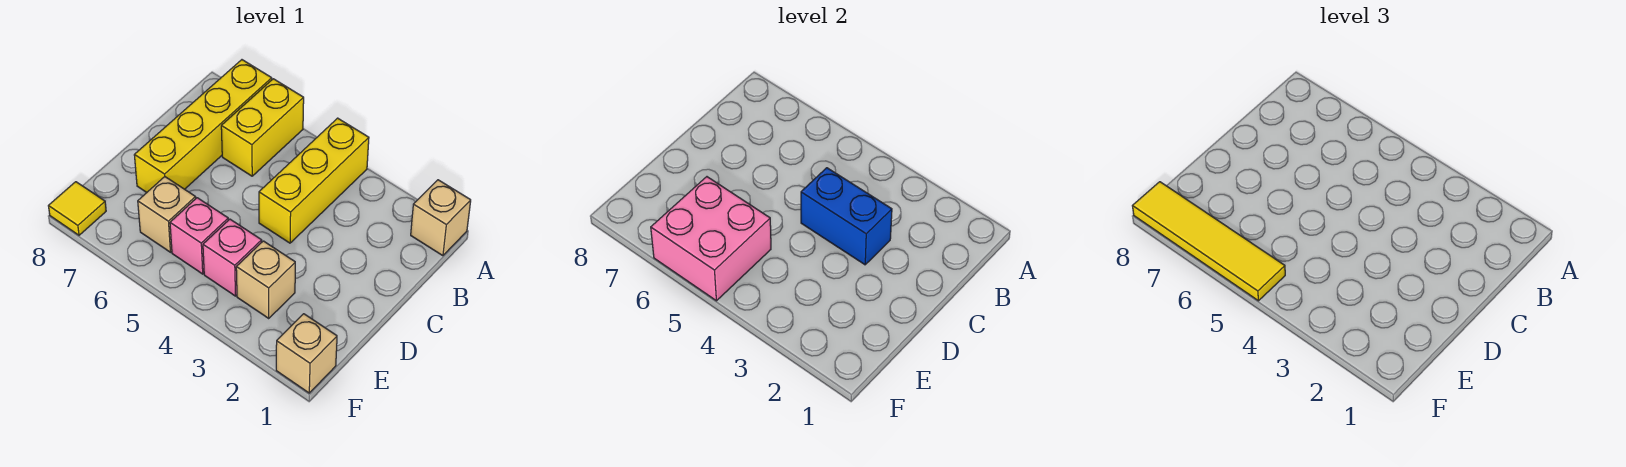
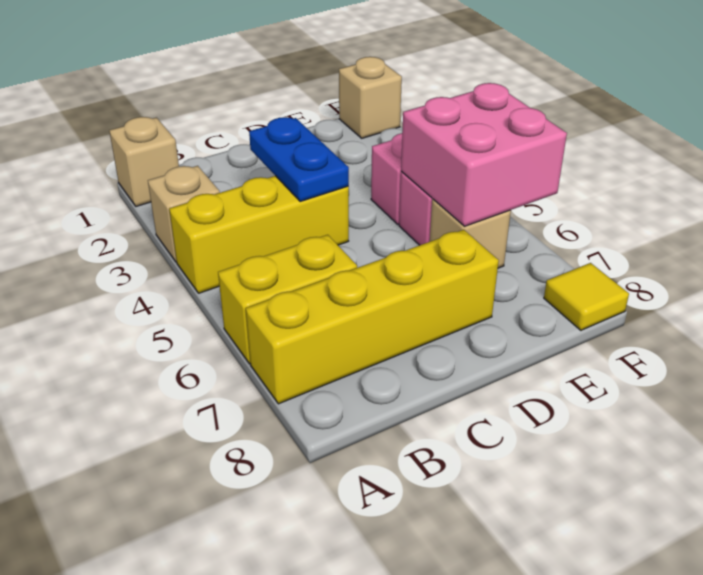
blue 1x2 brick [801,168,892,265] -> blue 1x2 plate [249,117,349,201]
tan 1x1 brick [236,241,295,318] -> tan 1x1 brick moved to [148,166,220,262]
yellow 1x4 tile [1133,182,1285,301] -> none

